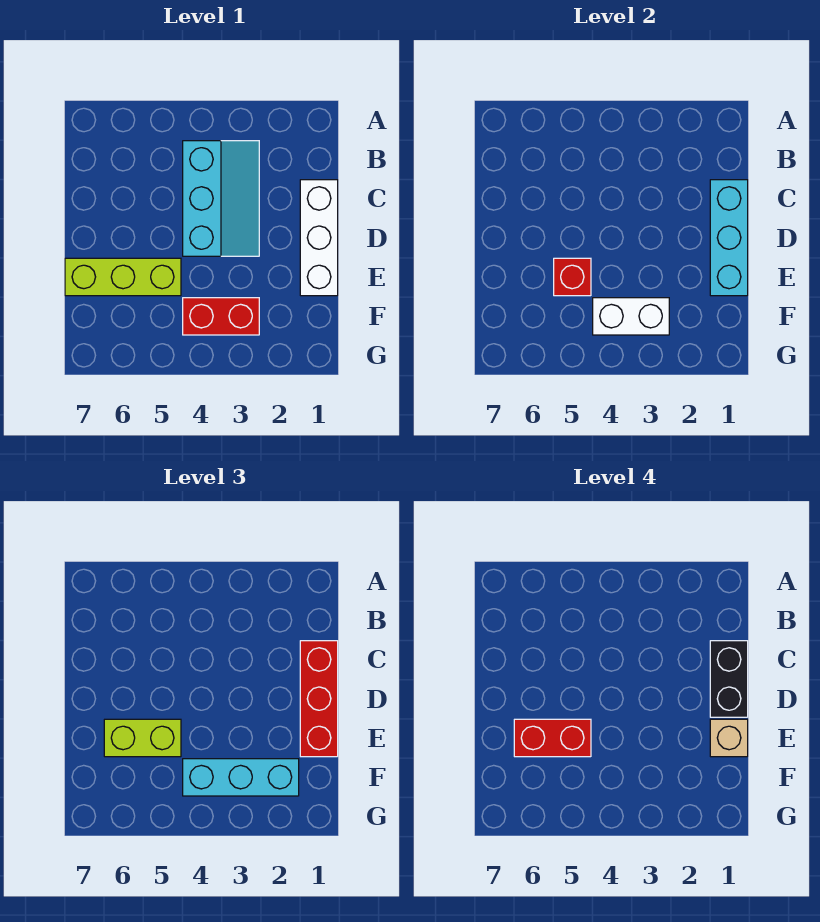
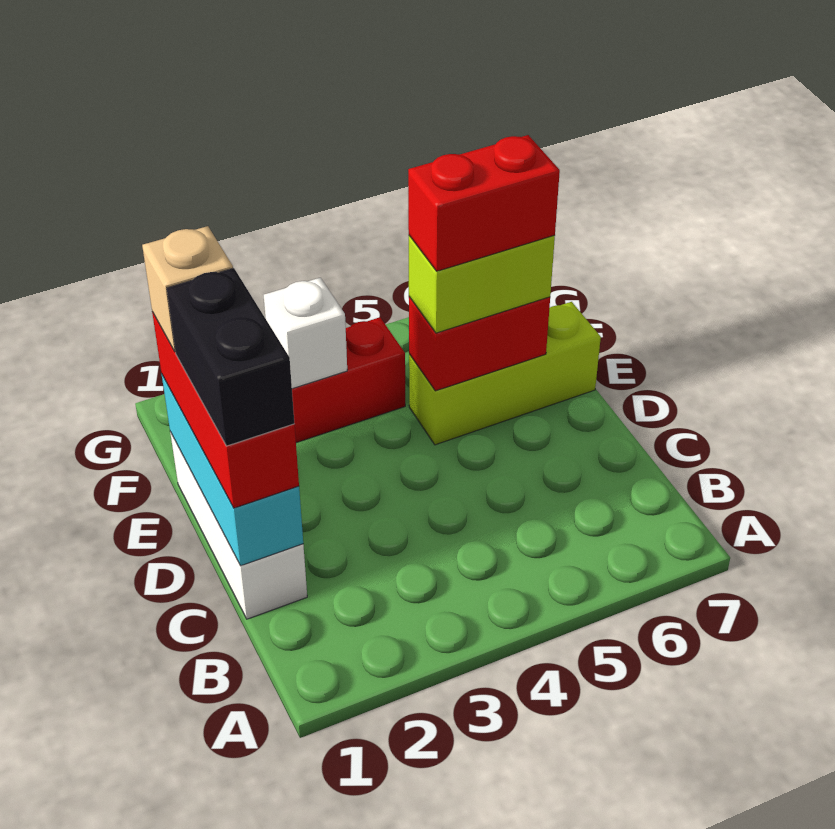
cyan 2x3 slope [183,141,259,256] -> none
red 1x1 brick [554,258,591,296] -> red 1x2 brick [409,297,550,391]
cyan 1x3 brick [183,759,299,796] -> none
white 1x2 brick [593,298,669,335] -> white 1x1 brick [264,278,347,389]

